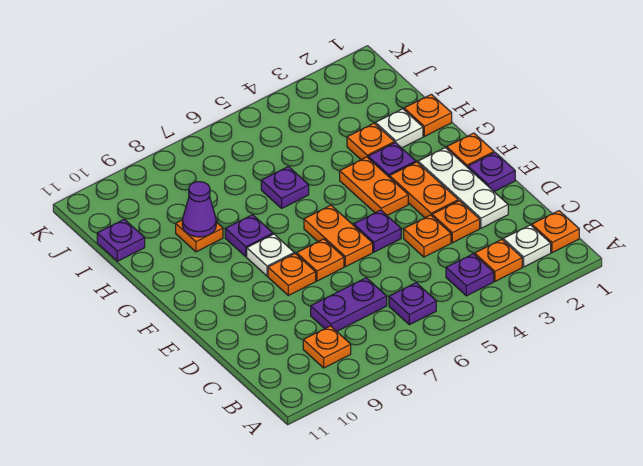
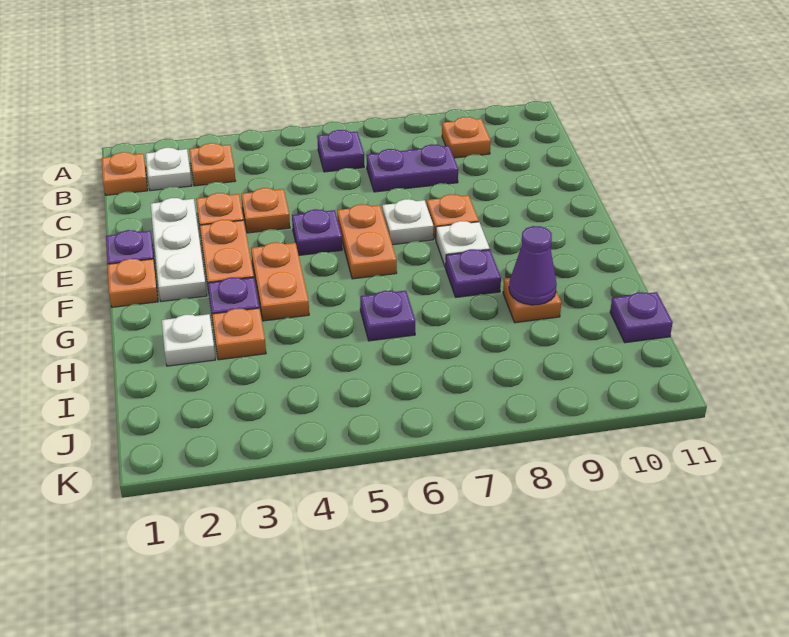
purple 1x1 plate [446,254,494,296] -> none
orange 1x1 plate [297,239,344,281] -> white 1x1 plate [382,199,434,245]
orange 1x1 plate [404,94,452,136] -> none

